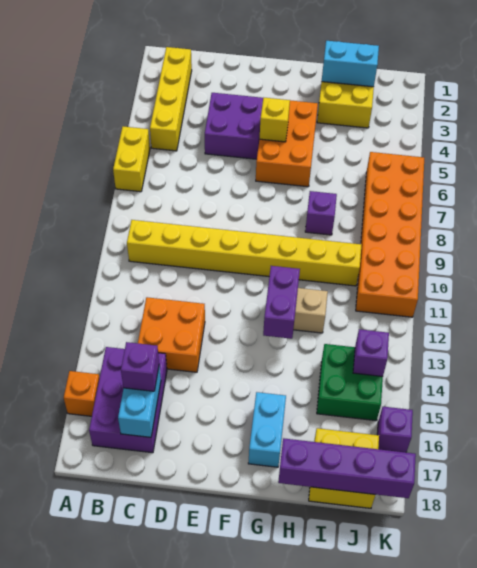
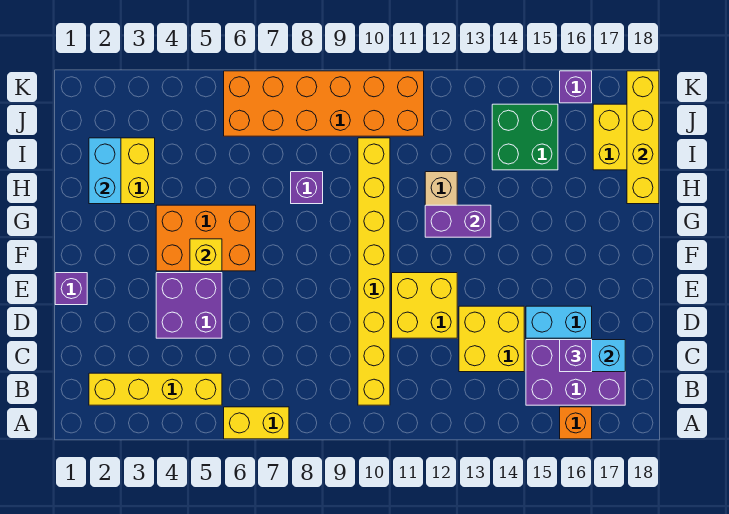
orange 2x2 brick [138,297,205,372] -> yellow 2x2 brick [459,306,524,372]
none -> yellow 2x2 brick [392,273,457,338]
cyan 1x2 brick [248,392,286,467] -> cyan 1x2 brick moved to [526,306,592,338]
purple 1x4 brick [278,438,416,498] -> yellow 1x4 brick [627,71,659,204]
purple 1x1 brick [353,329,389,376] -> purple 1x1 brick moved to [55,273,87,305]

